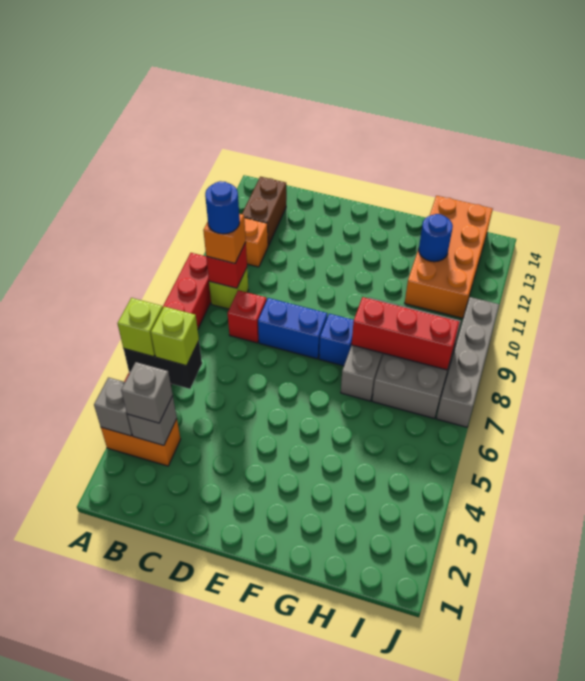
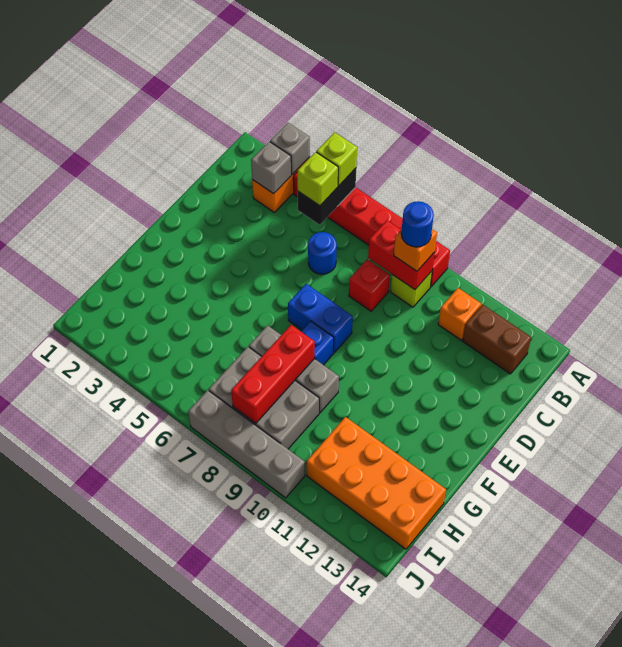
grey 1x1 brick [121,362,173,423] -> none
red 1x1 brick [206,243,247,288] -> red 1x2 brick [368,220,435,290]
blue 1x2 brick [258,298,327,359] -> blue 1x2 brick turned to [288,284,353,353]
blue 1x1 round brick [419,214,453,262] -> blue 1x1 round brick moved to [308,232,337,274]

